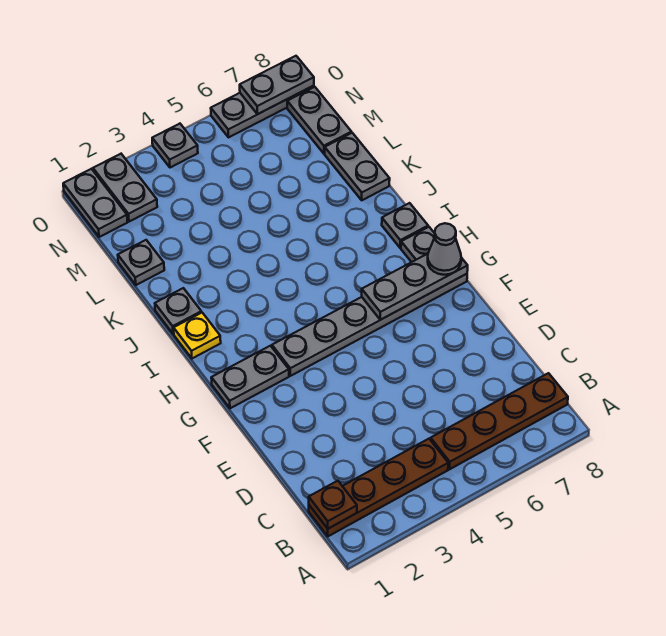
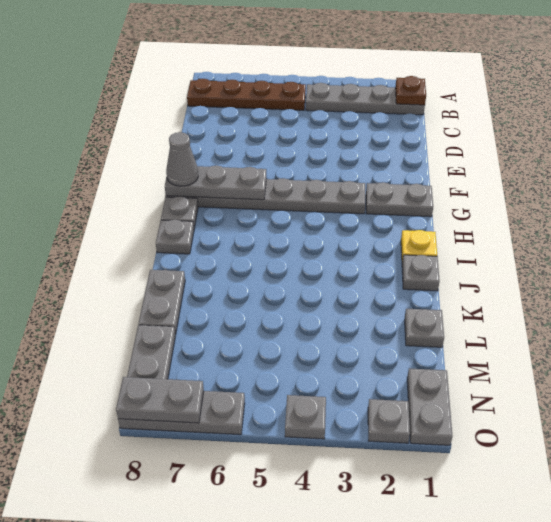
brown 1x4 plate [309,439,448,536] -> grey 1x4 plate [306,83,425,115]
grey 1x2 plate [93,154,157,222] -> grey 1x1 plate [368,399,410,443]

